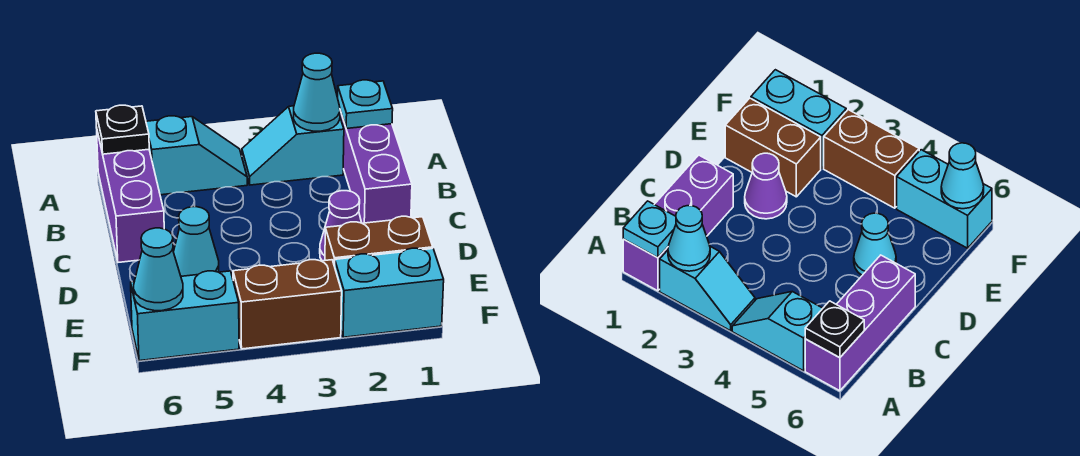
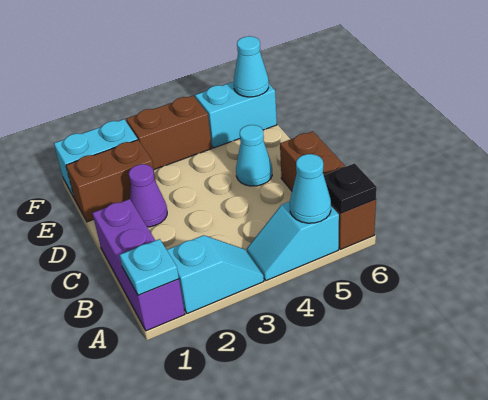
cyan 1x1 cone [294,53,340,131] -> cyan 1x1 cone moved to [290,154,331,223]
purple 1x3 brick [96,127,164,262] -> brown 1x3 brick [280,131,376,249]

